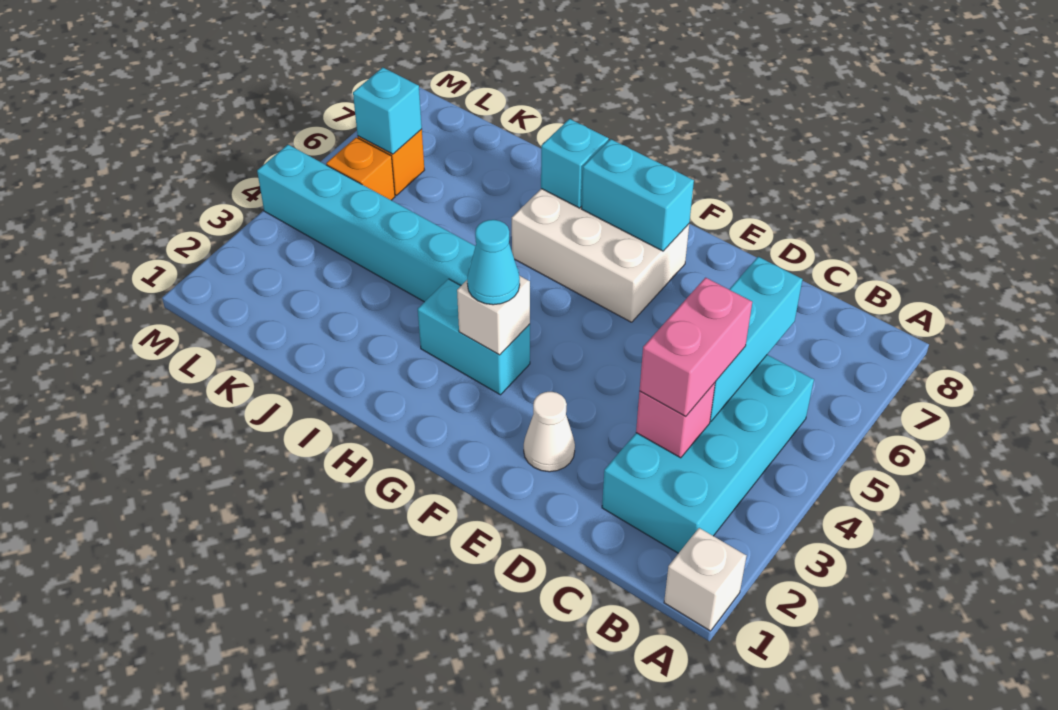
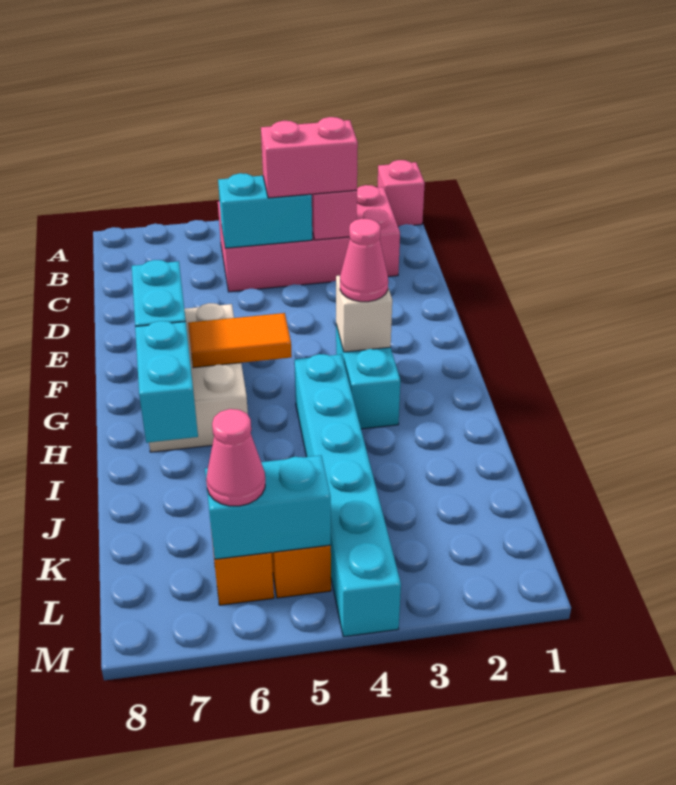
white 1x1 brick [664,528,746,631] -> pink 1x1 brick [378,160,425,227]
cyan 2x4 brick [602,355,814,553] -> pink 2x4 brick [218,185,400,292]
cyan 1x3 brick [710,257,802,421] -> cyan 1x2 brick [218,173,312,248]
white 1x1 cone [524,392,575,472] -> none
cyan 1x1 cone [467,220,520,305] -> pink 1x1 cone [340,218,388,302]
none -> orange 1x2 tile [188,313,292,368]
cyan 1x1 brick [541,119,609,208] -> cyan 1x2 brick [135,321,198,443]
cyan 1x1 brick [353,67,422,154] -> cyan 1x2 brick [205,455,331,559]
none -> pink 1x1 cone [206,409,265,506]

